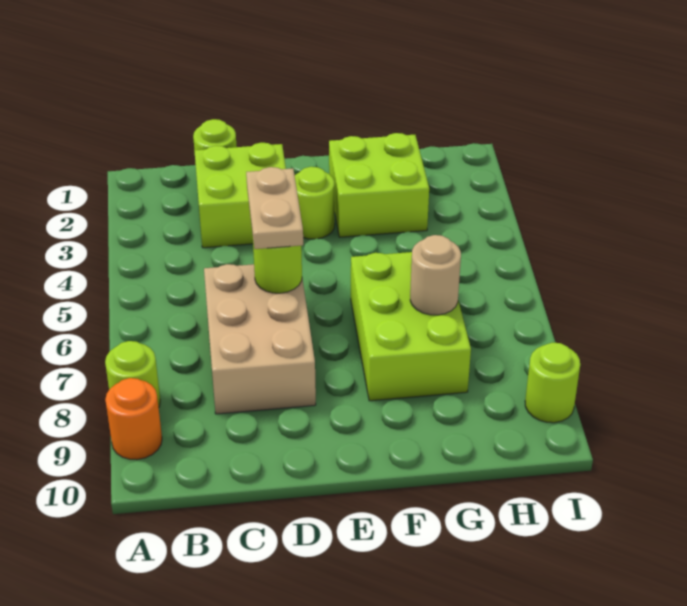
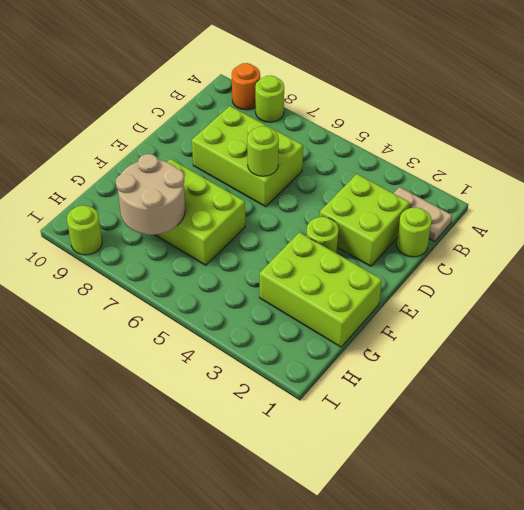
tan 2x3 brick [204,264,316,414] -> lime 2x3 brick [192,106,303,207]
tan 1x2 plate [246,167,303,249] -> tan 1x2 plate moved to [393,187,452,241]
lime 2x2 brick [329,133,429,237] -> lime 2x3 brick [260,233,382,347]
tan 1x1 round brick [410,235,461,315] -> tan 2x2 round brick [116,154,185,235]

